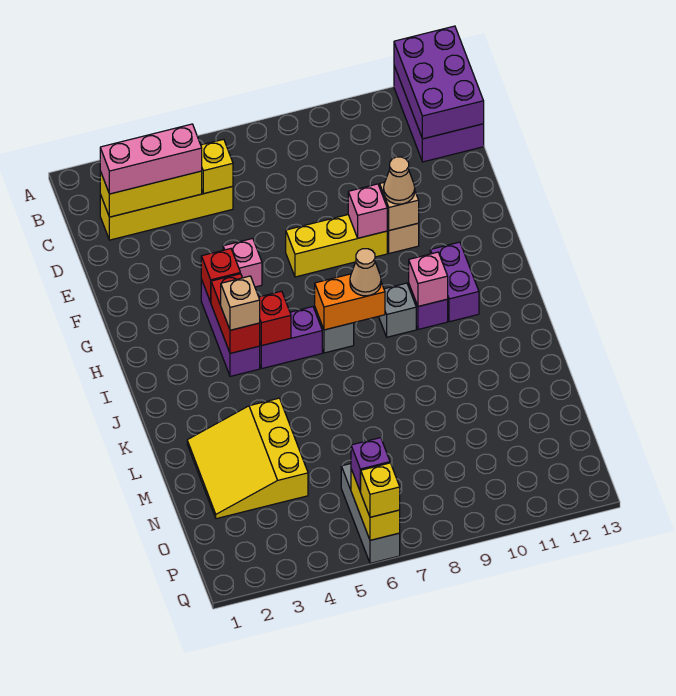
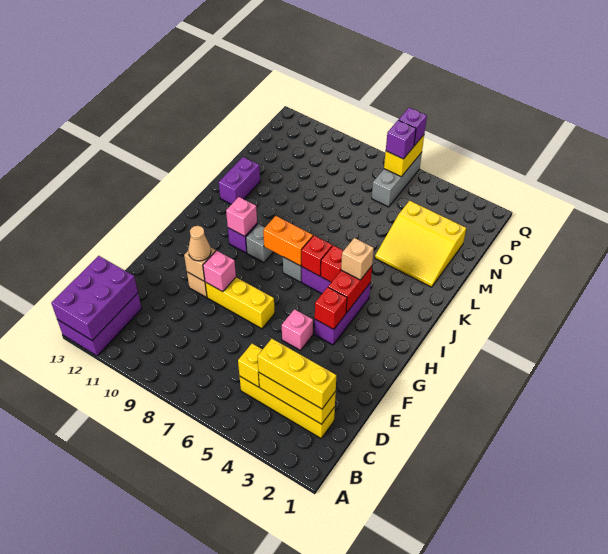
pink 1x3 brick [100,124,202,194] -> yellow 1x3 brick [258,339,336,409]
purple 1x2 brick [430,242,479,322] -> purple 1x2 brick moved to [219,157,260,204]
none -> red 1x1 brick [302,236,332,276]
tan 1x1 cone [350,249,381,296] -> none
yellow 3x3 slope [187,398,308,519] -> yellow 3x3 slope turned to [375,201,466,287]
yellow 1x1 brick [361,463,400,517] -> purple 1x1 brick [399,108,427,146]

